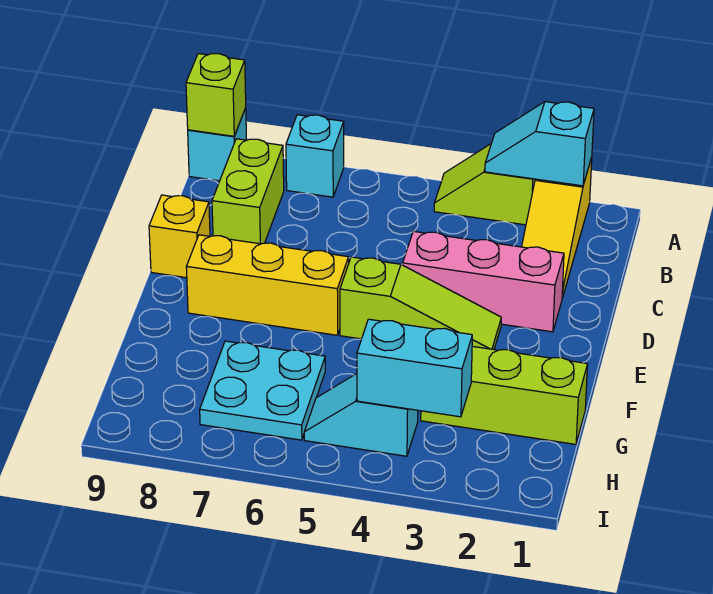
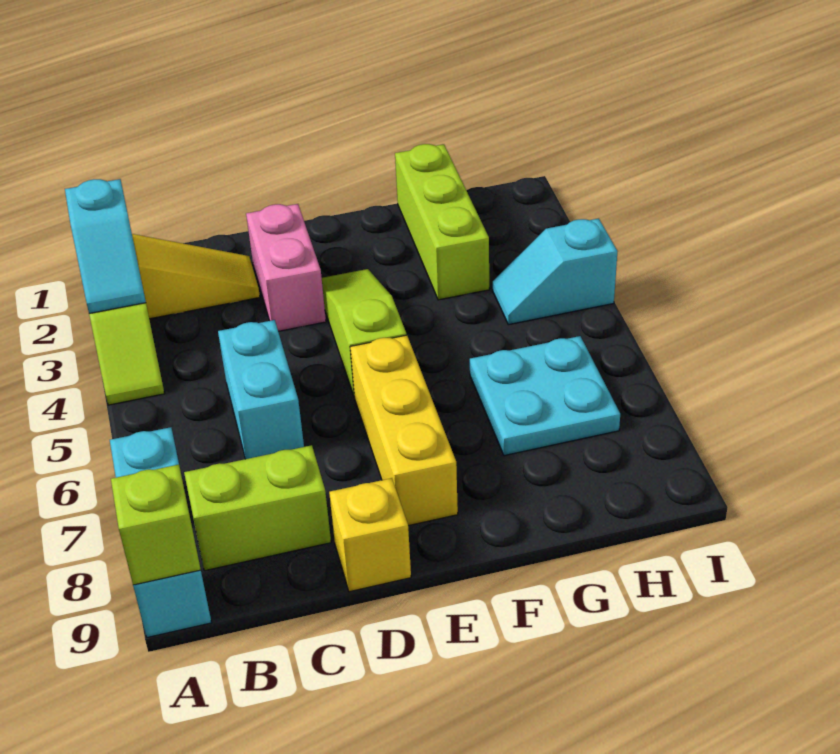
pink 1x3 brick [403,231,564,332] -> pink 1x2 brick [246,204,326,331]
cyan 1x2 brick [357,319,472,417] -> cyan 1x2 brick moved to [218,320,304,459]
cyan 1x2 slope [304,374,418,456] -> cyan 1x2 slope turned to [493,219,618,325]

